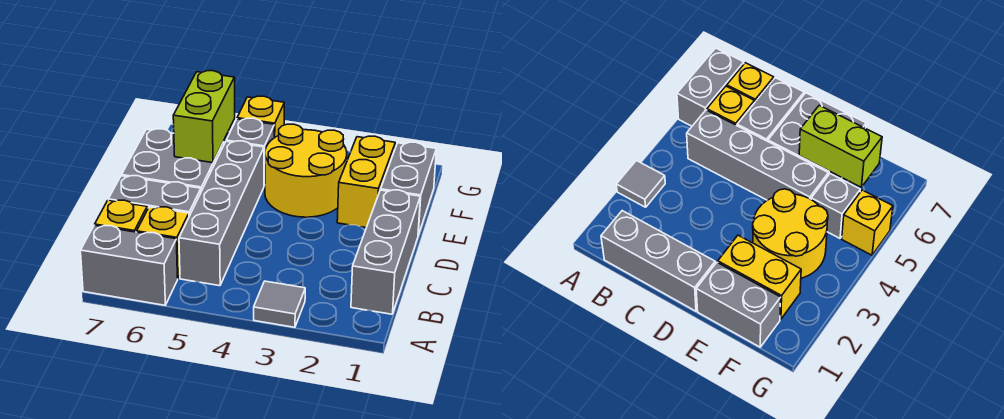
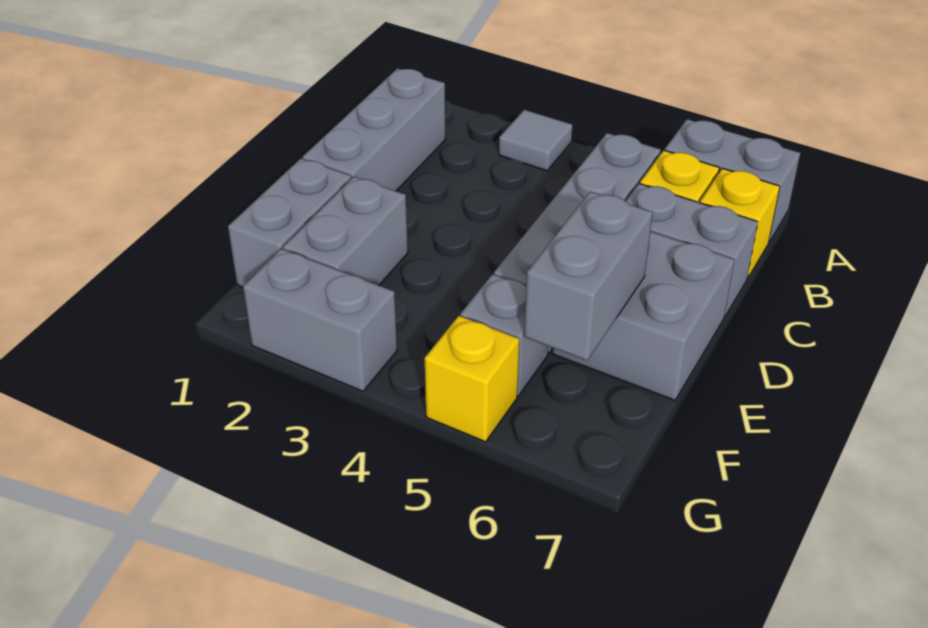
yellow 1x2 brick [337,136,395,228] -> grey 1x2 brick [283,177,408,285]
yellow 2x2 round brick [265,124,347,217] -> none
lime 1x2 brick [173,71,235,163] -> grey 1x2 brick [524,192,653,360]
none -> grey 1x2 brick [243,249,397,391]

